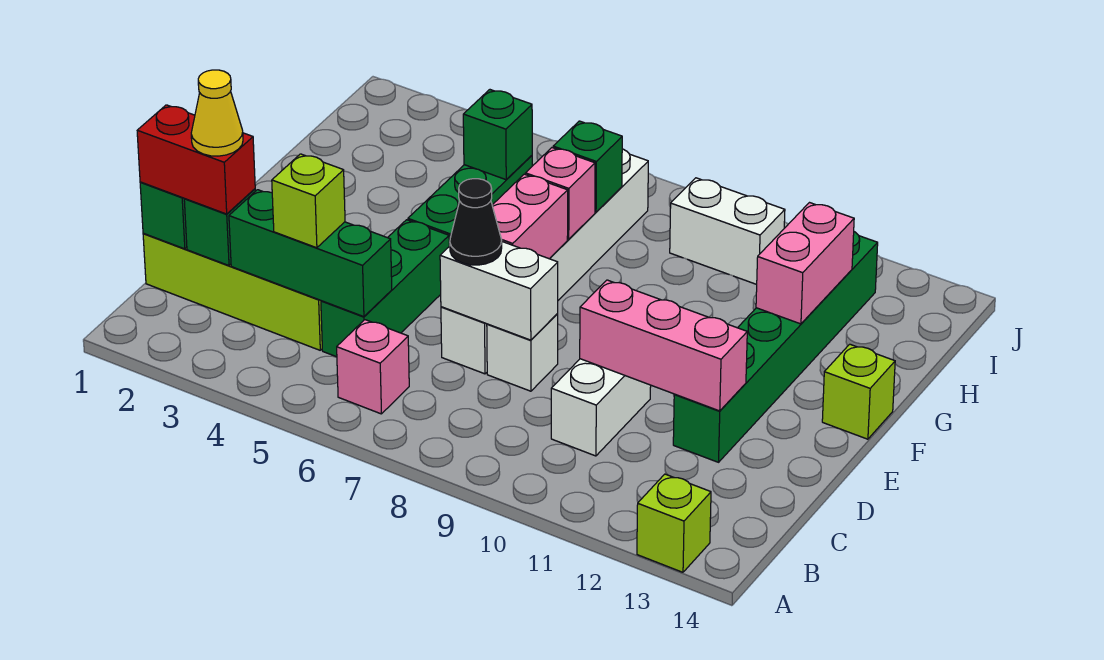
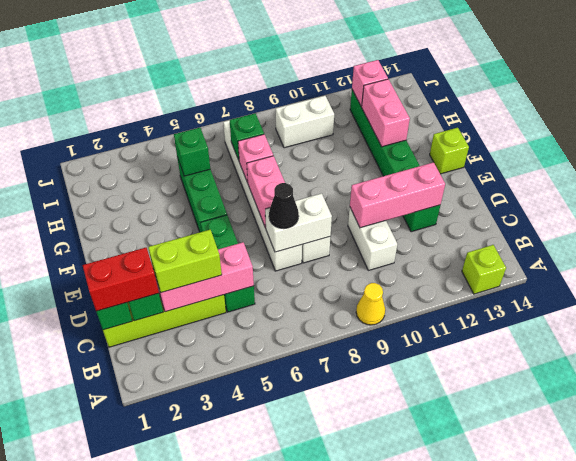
pink 1x1 brick [337,320,409,414] -> pink 1x1 brick moved to [352,60,388,106]
yellow 1x1 cone [191,70,243,156] -> yellow 1x1 cone moved to [356,283,385,325]
green 1x3 brick [229,190,392,317] -> pink 1x3 brick [155,242,254,312]
lime 1x1 brick [272,154,345,248] -> lime 1x2 brick [148,230,222,293]

